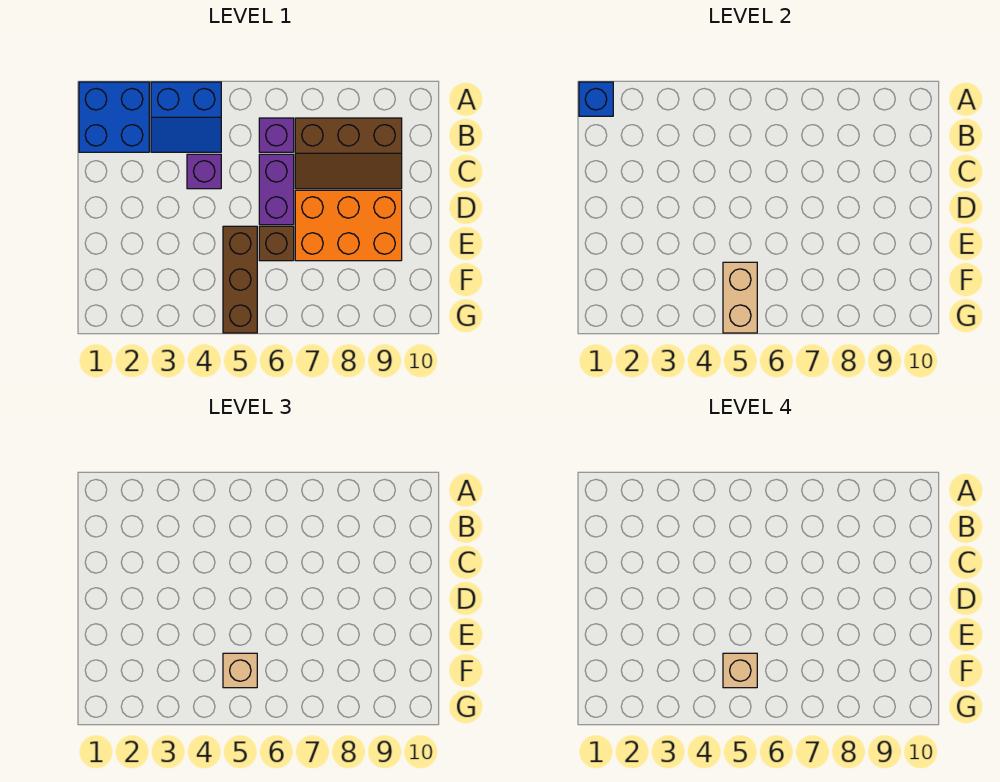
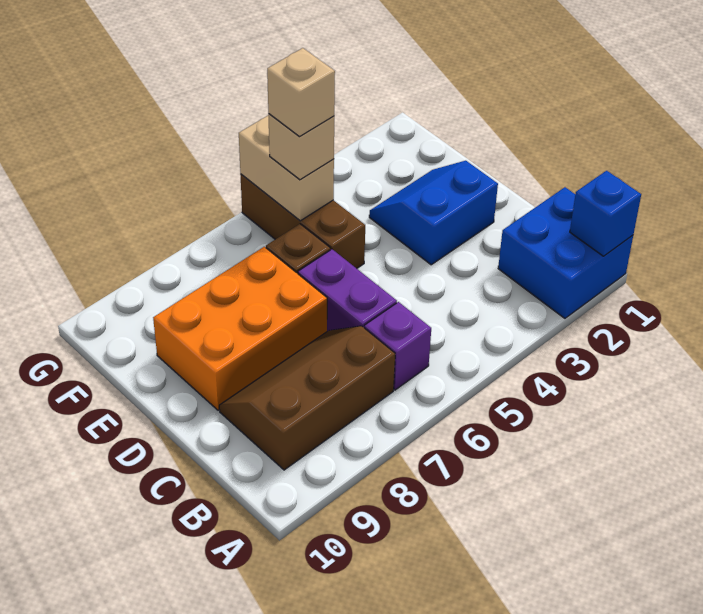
blue 2x2 slope [151,82,221,152] -> blue 2x2 slope moved to [369,161,498,265]
purple 1x1 brick [187,154,221,189] -> none

